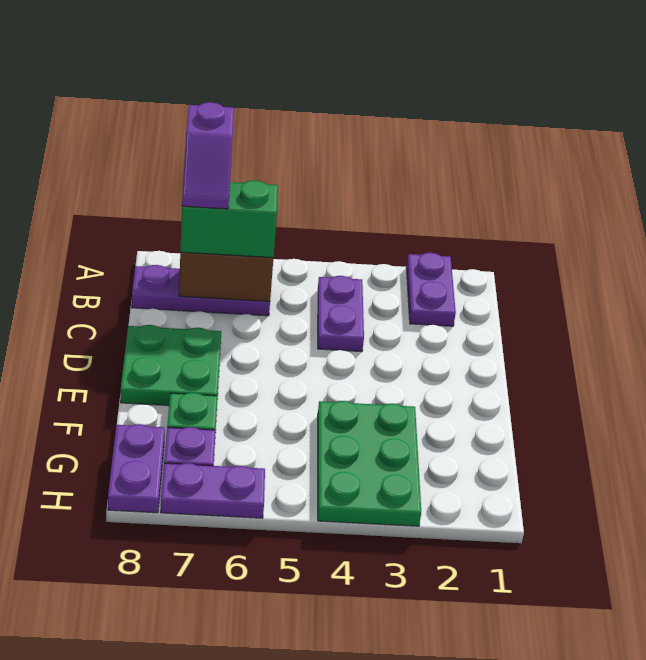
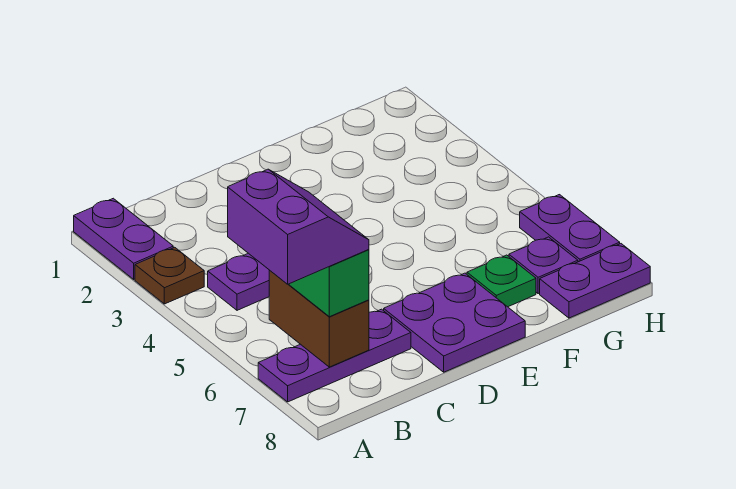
purple 1x2 plate [406,253,456,326] -> purple 1x2 plate turned to [74,198,173,279]
none -> brown 1x1 plate [135,247,204,304]
purple 1x2 slope [182,102,234,209] -> purple 2x2 slope [228,169,369,284]
purple 1x3 plate [132,265,270,316] -> purple 1x3 plate turned to [258,309,411,402]
green 2x2 plate [121,325,221,406] -> purple 2x2 plate [384,273,525,372]
green 2x3 plate [318,401,421,526] -> none

